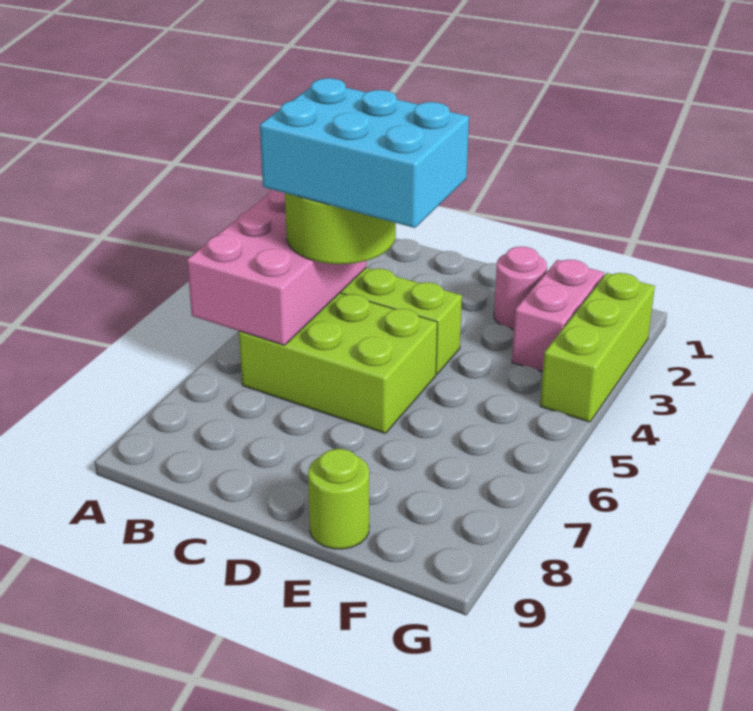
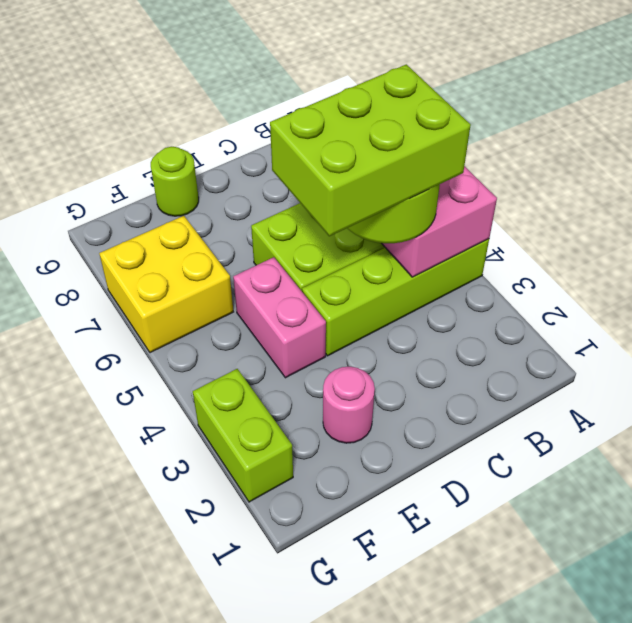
cyan 2x3 brick [260,78,469,228] -> lime 2x3 brick [270,64,471,236]
pink 1x2 brick [512,260,604,372] -> pink 1x2 brick moved to [233,257,326,378]
none -> yellow 2x2 brick [99,216,233,353]
lime 1x3 brick [540,273,655,422] -> lime 1x2 brick [193,369,293,502]

